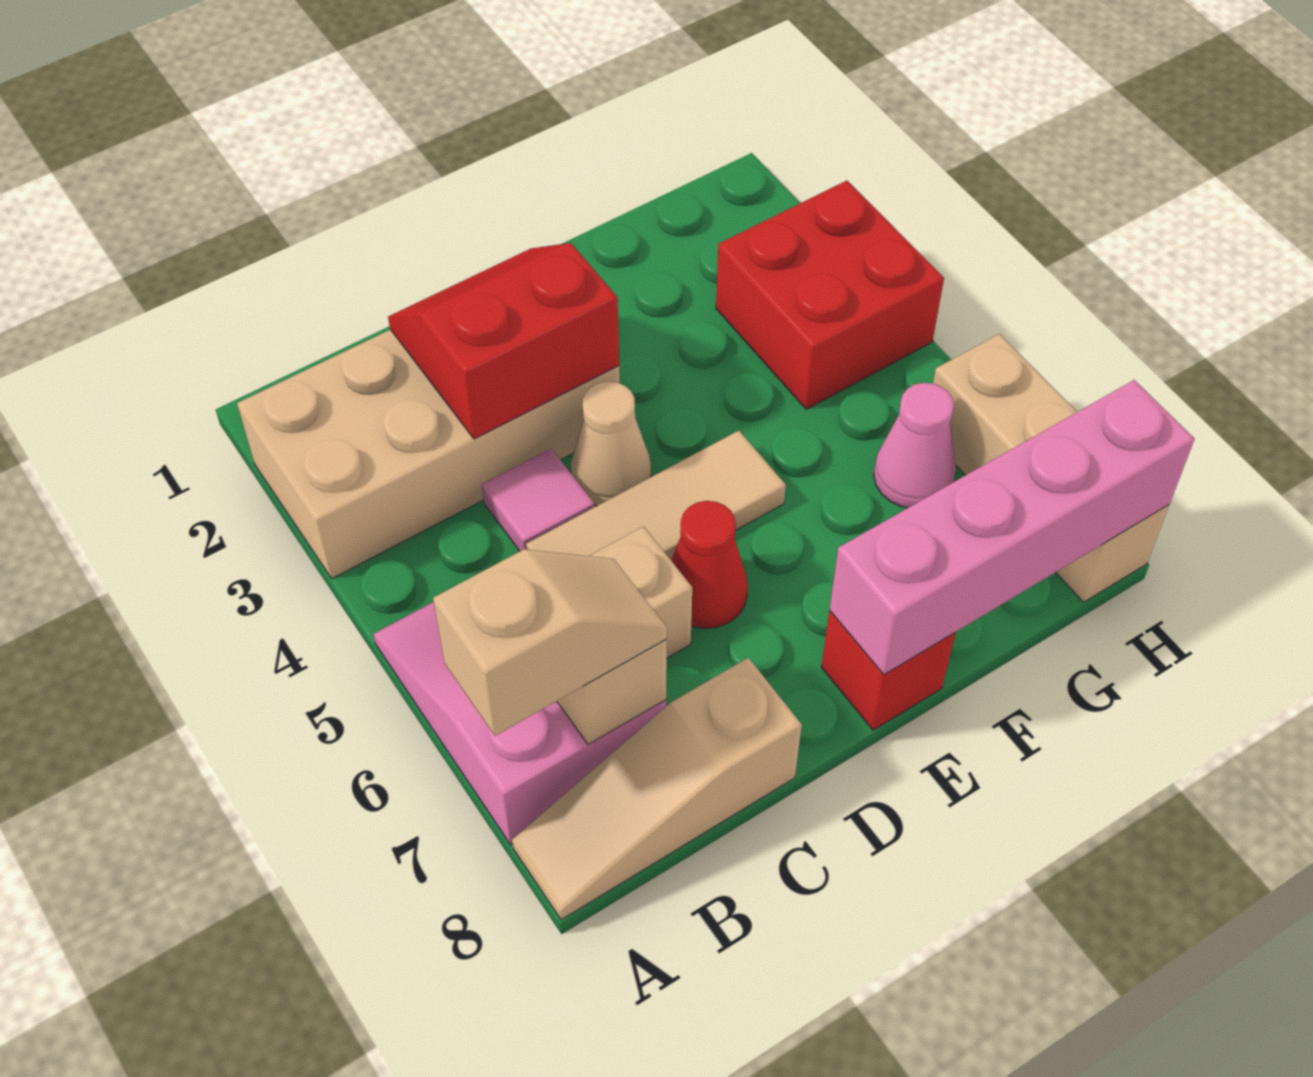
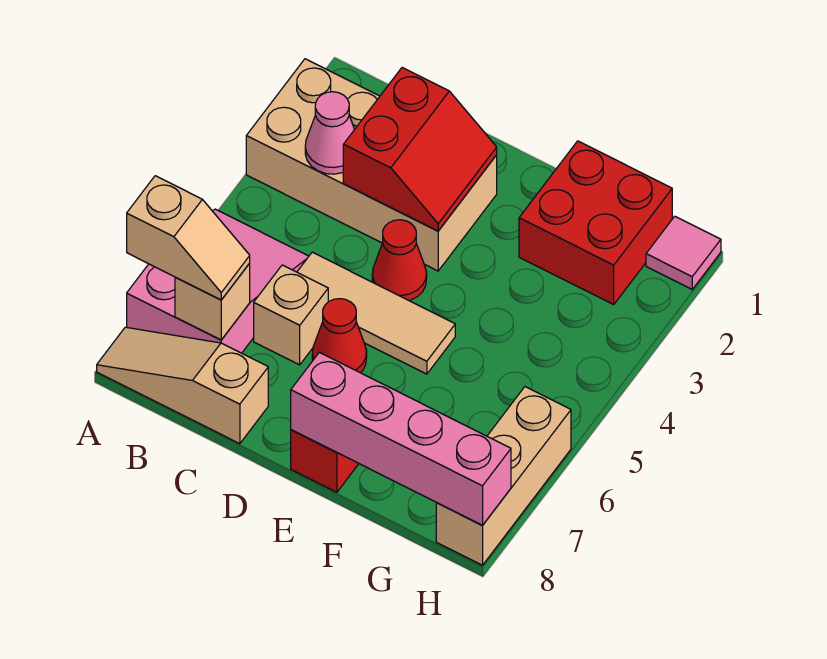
red 2x2 slope [388,243,619,439] -> red 2x2 slope turned to [343,68,497,231]
pink 1x1 tile [482,449,595,551] -> pink 1x1 tile moved to [646,216,721,289]
tan 1x1 cone [571,381,651,506] -> red 1x1 cone [372,220,427,301]
red 2x2 brick [716,181,944,409] -> red 2x2 brick moved to [519,141,672,304]
pink 1x1 cone [874,383,956,508] -> pink 1x1 cone moved to [305,92,355,174]

